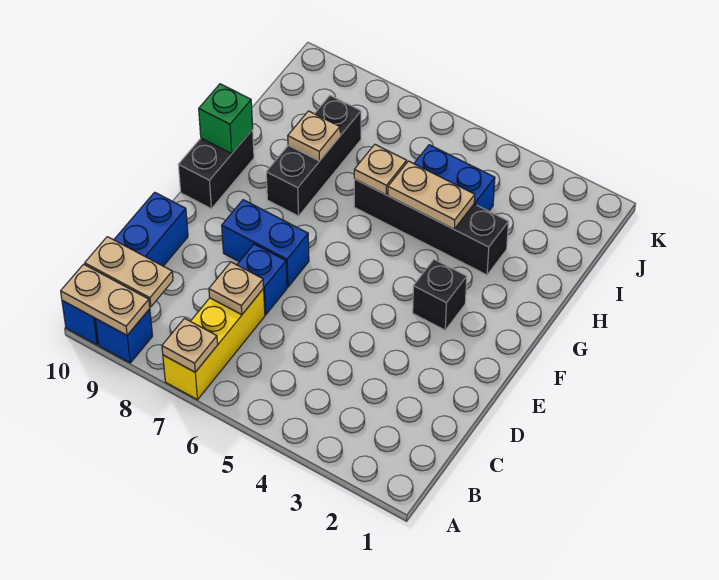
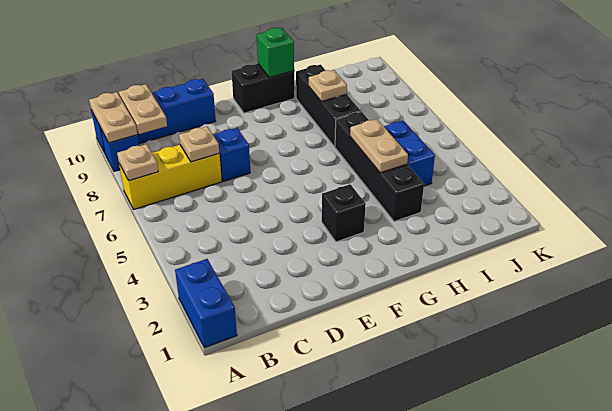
blue 1x2 brick [222,200,309,287] -> blue 1x2 brick moved to [175,259,237,348]
black 1x3 brick [266,96,361,216] -> black 1x3 brick turned to [296,65,361,147]
tan 1x1 plate [354,145,407,195] -> none

